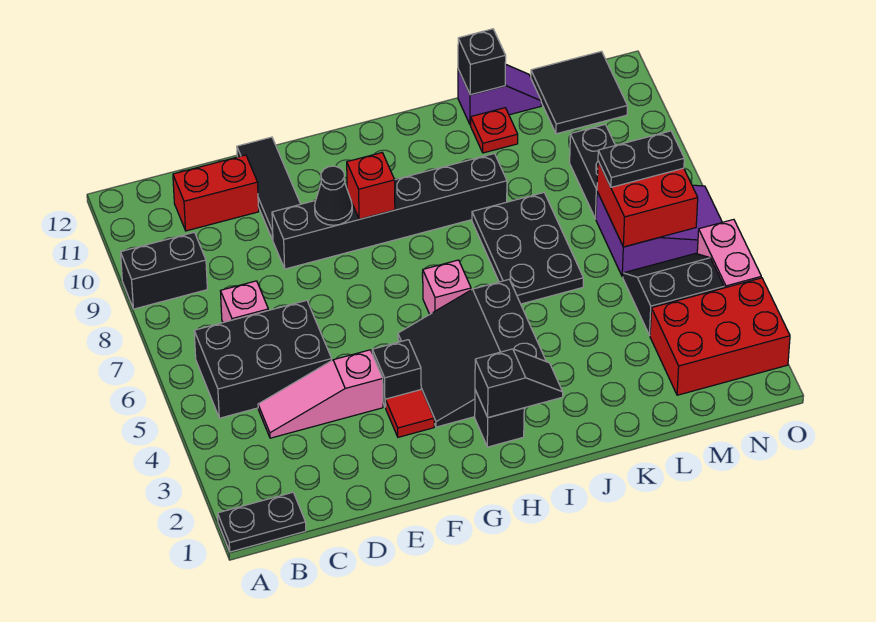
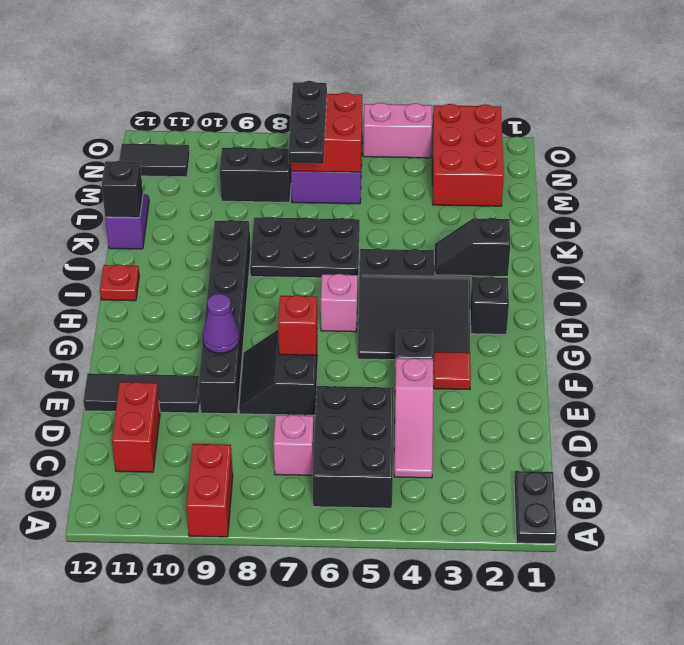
black 1x2 brick [121,232,207,309] -> red 1x2 brick [186,444,233,537]
black 1x1 cone [315,166,352,225] -> purple 1x1 cone [202,294,240,353]
red 1x1 brick [347,153,395,219] -> red 1x1 brick moved to [278,295,318,355]
black 1x2 slope [475,349,563,418] -> black 1x2 slope turned to [434,218,511,276]
red 1x1 plate [471,108,518,153] -> red 1x1 plate moved to [100,264,139,301]
black 2x2 slope [623,254,724,335] -> black 2x2 slope moved to [239,329,318,415]
black 1x2 plate [598,131,684,187] -> black 1x3 plate [288,81,327,164]
black 2x2 tile [531,51,627,134] -> black 1x2 tile [119,144,190,177]

